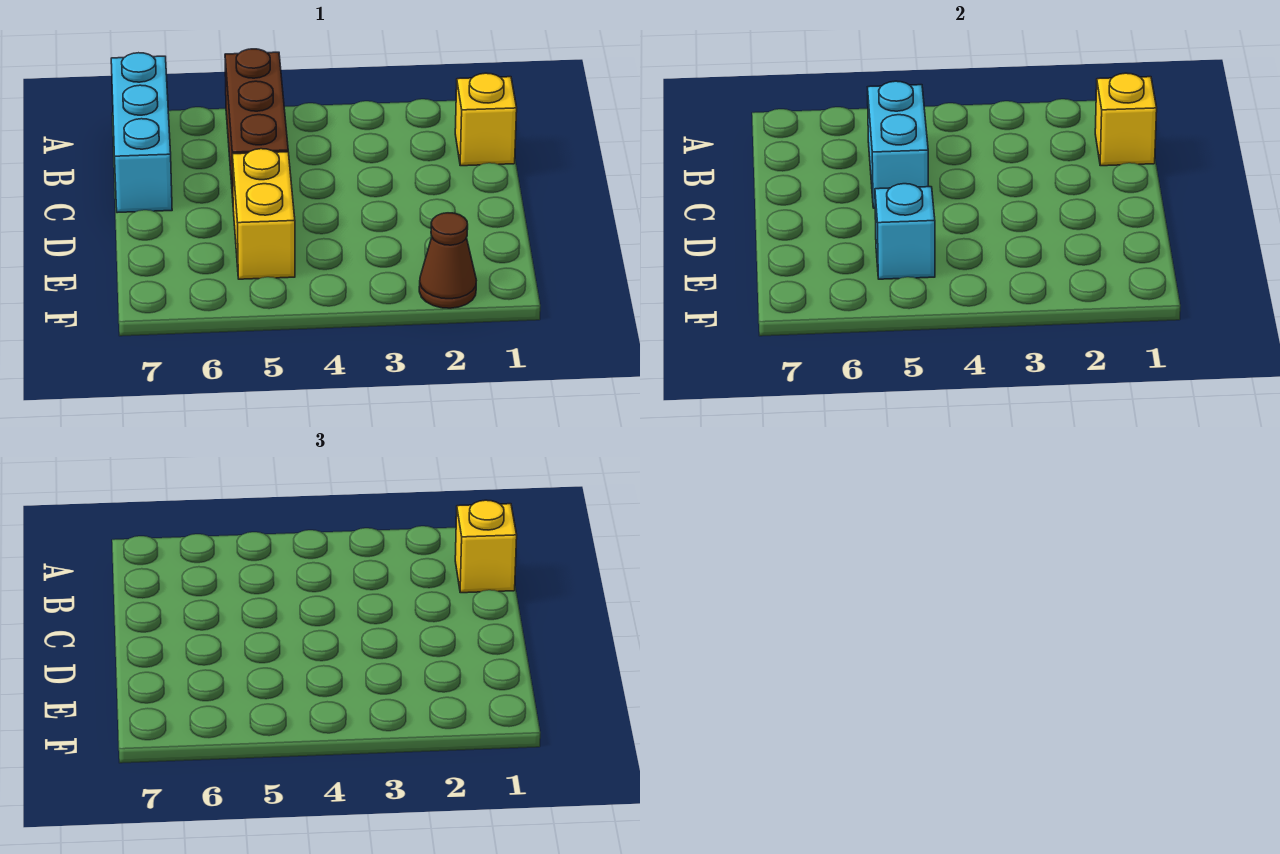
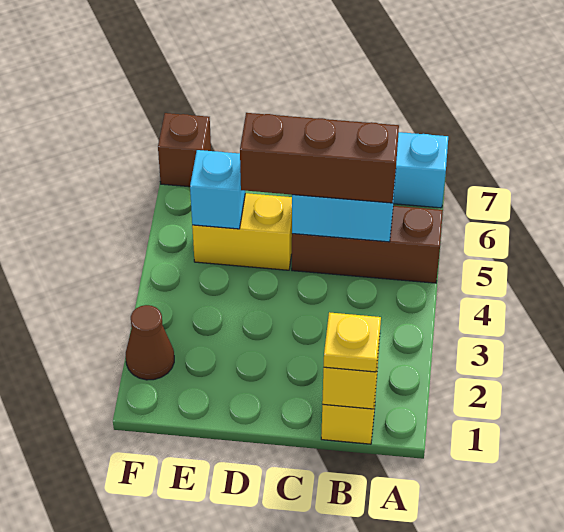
yellow 1x1 brick [455,500,517,593] -> yellow 1x1 plate [324,312,381,372]
none -> brown 1x3 brick [240,113,399,203]
none -> brown 1x1 brick [158,113,211,187]

